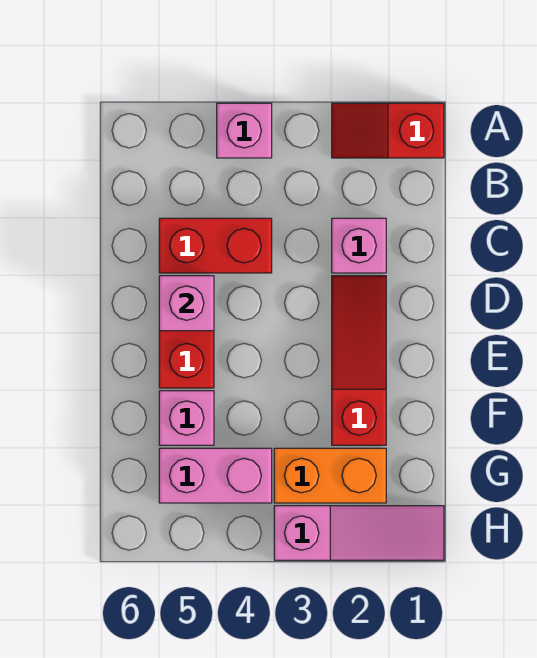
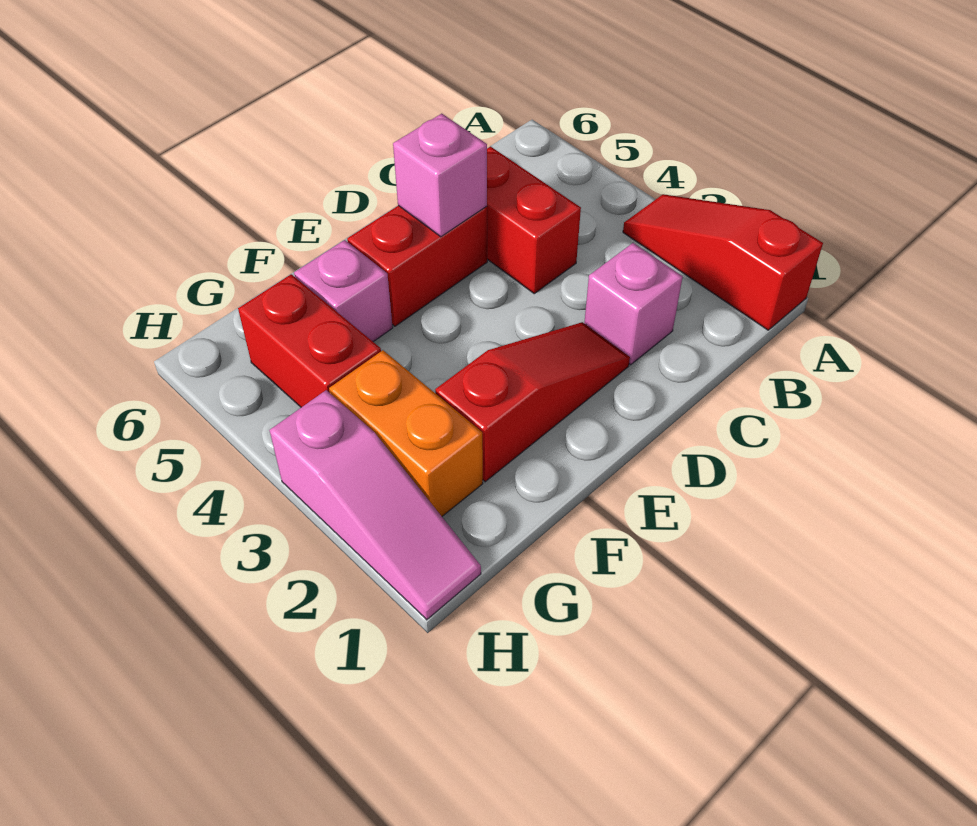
red 1x2 slope [332,103,444,158] -> red 1x3 slope [623,194,823,330]
pink 1x1 brick [217,103,272,158] -> none
pink 1x2 brick [159,448,272,503] -> red 1x2 brick [238,274,381,407]

